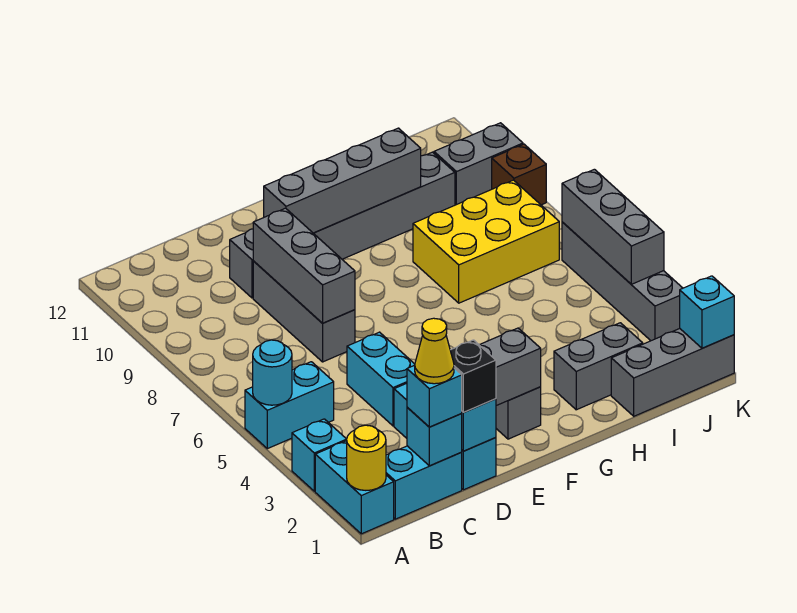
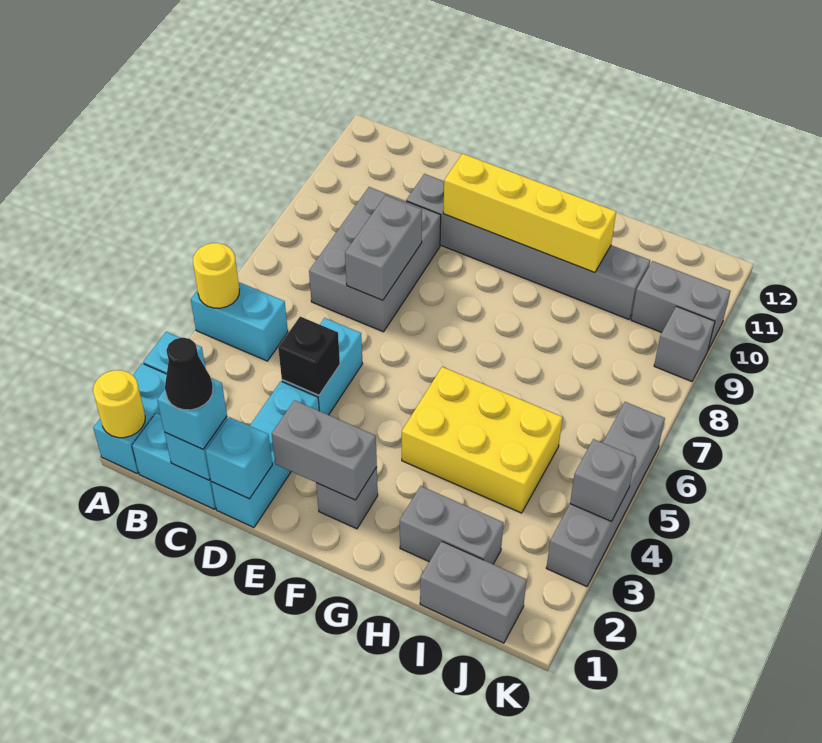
cyan 1x1 round brick [253,340,292,405] -> yellow 1x1 round brick [193,243,240,308]
yellow 1x1 cone [415,318,454,384] -> black 1x1 cone [165,337,213,410]
black 1x1 brick [450,340,496,412] -> black 1x1 brick moved to [278,317,340,395]
grey 1x3 brick [253,261,355,362] -> grey 2x3 brick [309,187,441,332]
grey 1x3 brick [253,208,355,323] -> grey 1x2 brick [345,195,422,300]
grey 1x4 brick [264,128,421,233] -> yellow 1x4 brick [443,154,616,273]
yellow 2x3 brick [413,180,559,303] -> yellow 2x3 brick moved to [402,367,563,513]
grey 1x3 brick [611,329,734,416] -> grey 1x2 brick [420,541,527,643]
cyan 1x1 brick [680,276,734,348] -> none
grey 1x3 brick [562,169,664,284] -> grey 1x1 brick [570,439,635,521]
brown 1x1 brick [492,144,546,205] -> grey 1x1 brick [654,306,715,381]

